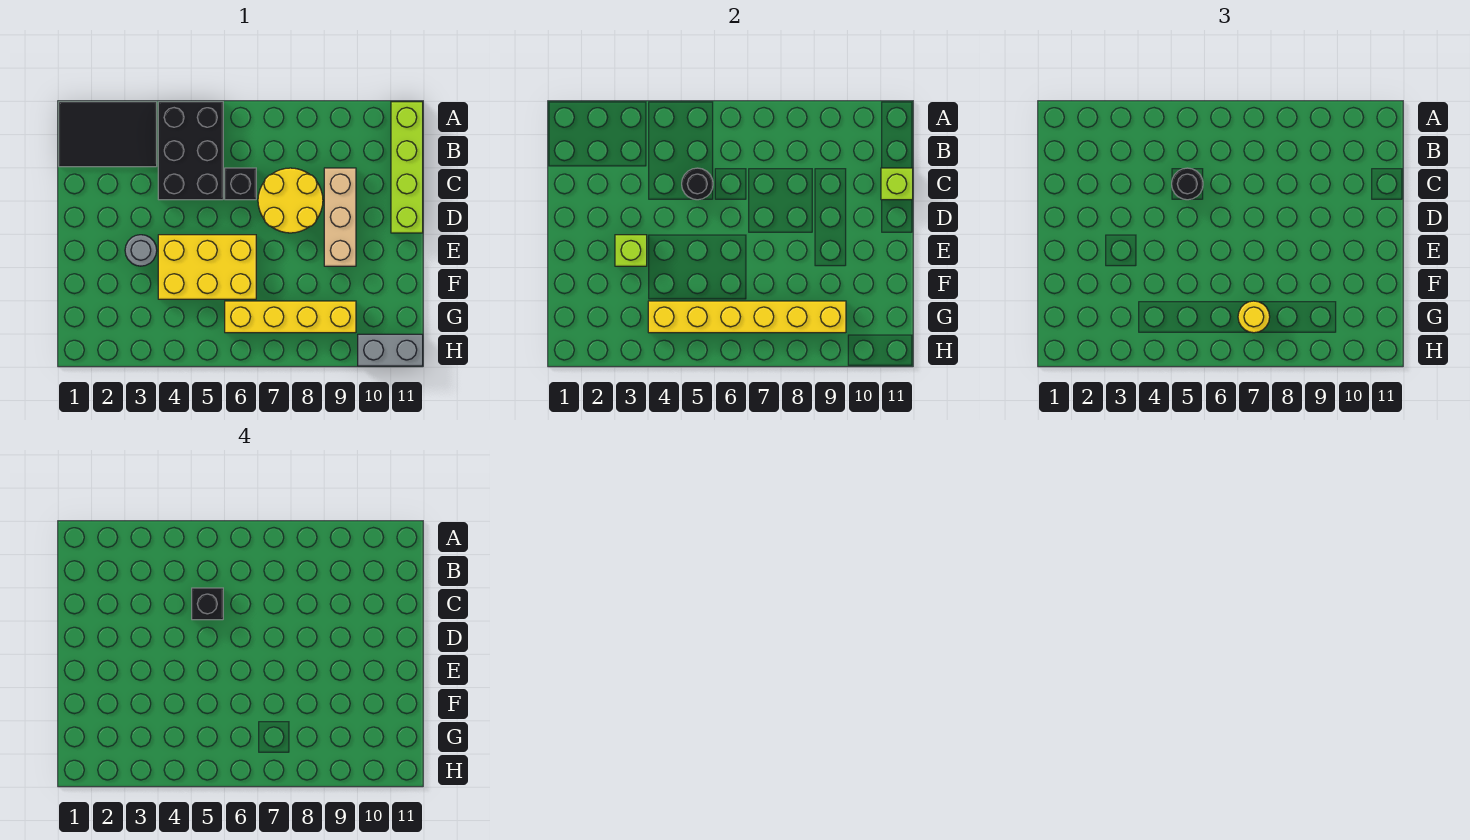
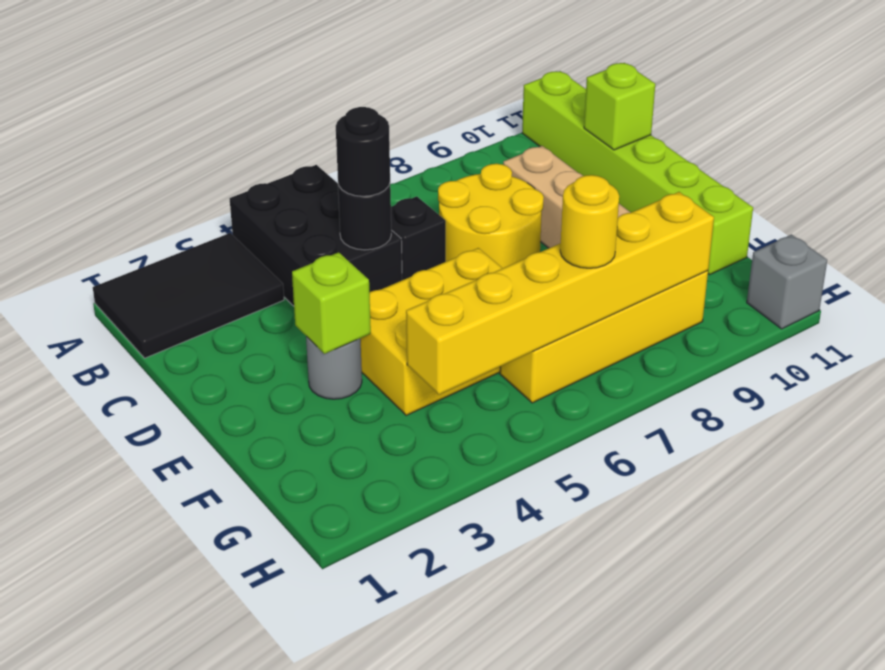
lime 1x4 brick [391,102,423,233] -> lime 1x6 brick [522,71,753,274]
black 1x1 brick [192,588,223,620] -> none
grey 1x2 brick [358,334,423,366] -> grey 1x1 brick [747,235,827,329]

